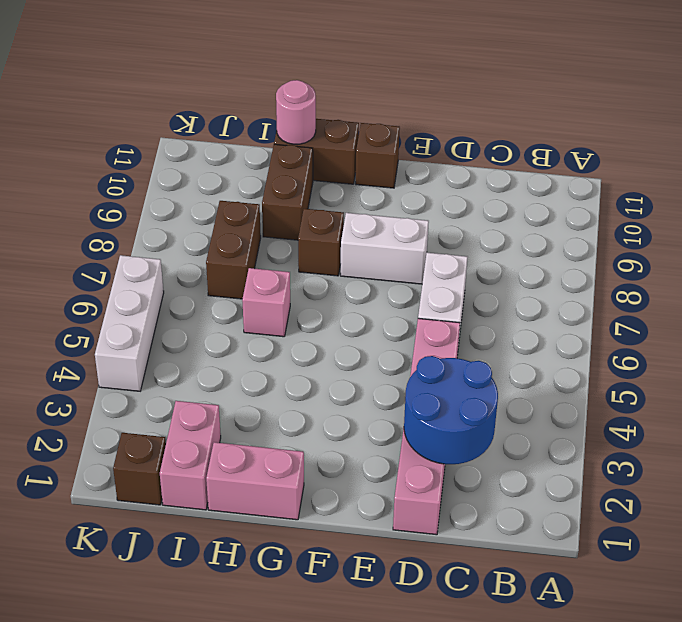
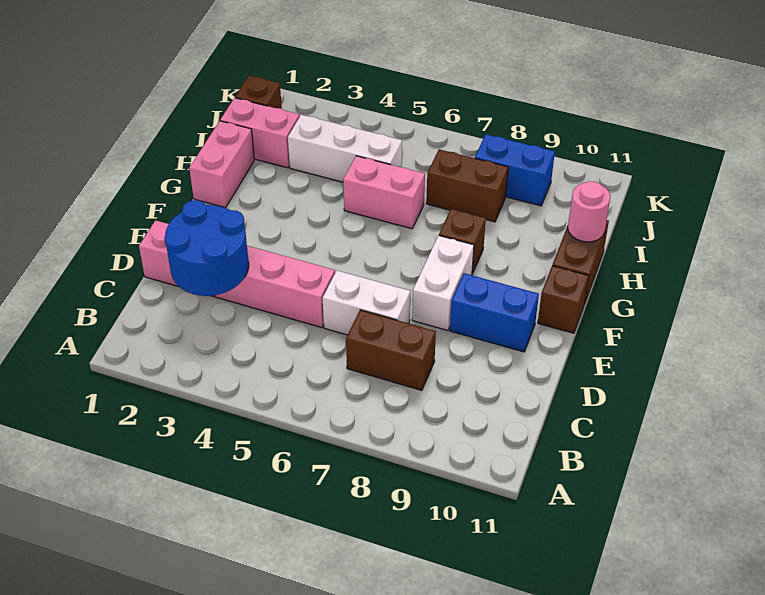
none -> blue 1x2 brick [450,273,539,352]
pink 1x1 brick [242,268,290,337] -> pink 1x2 brick [343,156,425,229]
brown 1x2 brick [262,144,313,240] -> brown 1x2 brick moved to [346,310,436,390]
none -> blue 1x2 brick [475,134,555,206]
white 1x3 brick [95,255,164,391] -> white 1x3 brick moved to [288,115,402,182]

